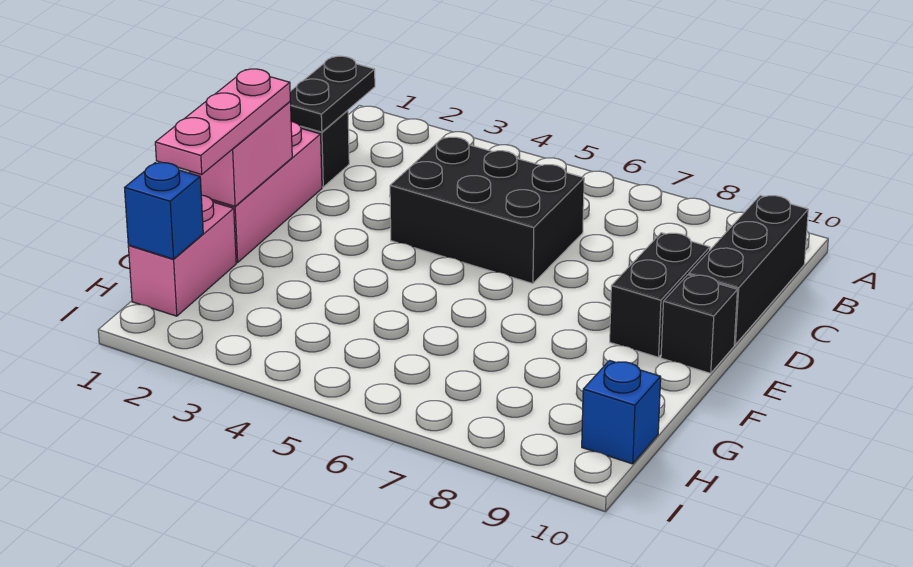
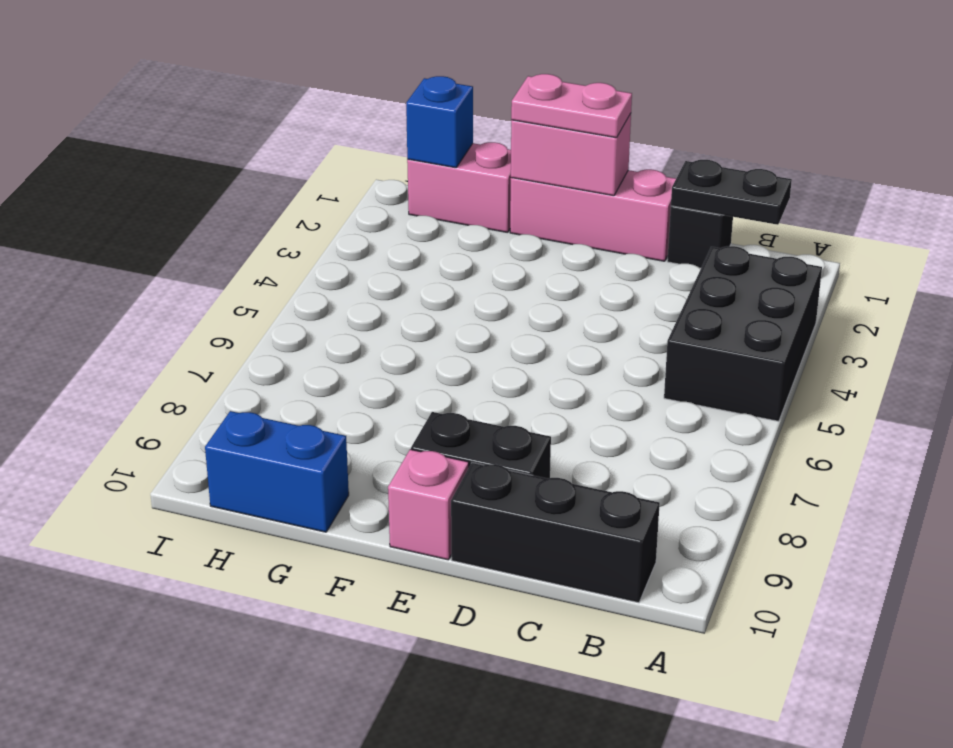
black 2x3 brick [390,137,584,284] -> black 2x3 brick moved to [664,246,822,421]
pink 1x3 plate [155,69,290,175] -> pink 1x2 plate [511,74,632,138]
black 1x1 brick [661,275,737,373] -> pink 1x1 brick [388,449,469,560]
blue 1x1 brick [582,361,661,464] -> blue 1x2 brick [205,411,349,532]

